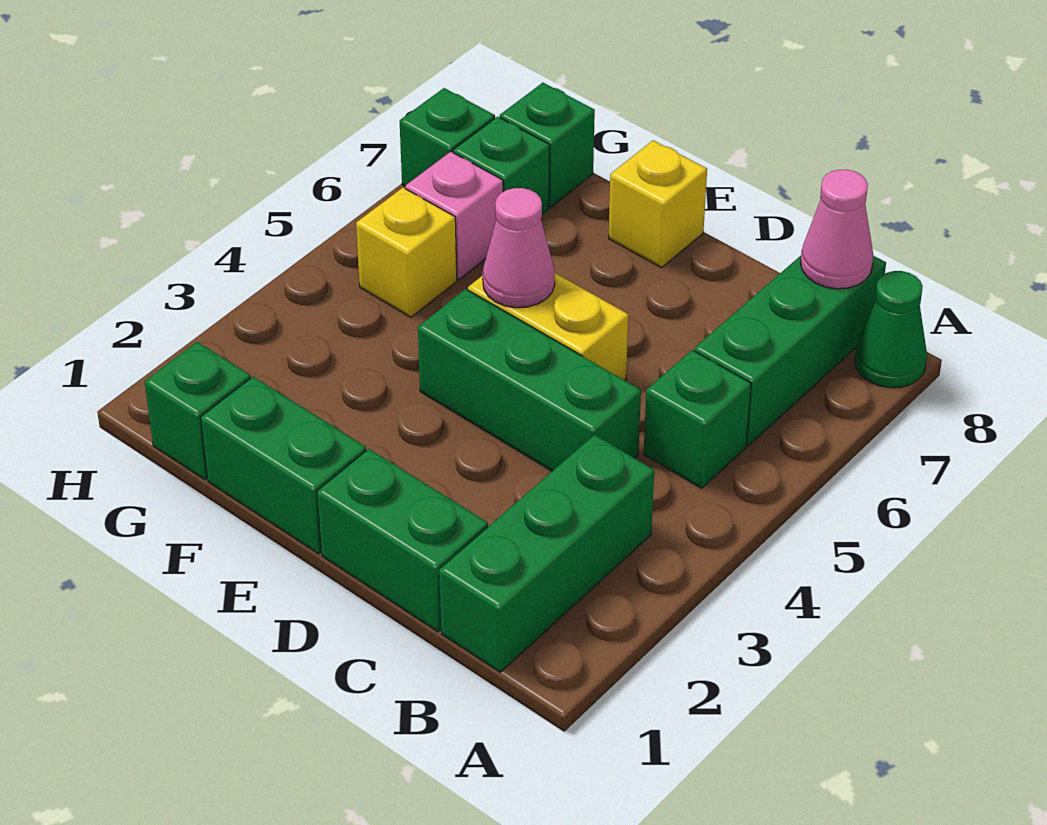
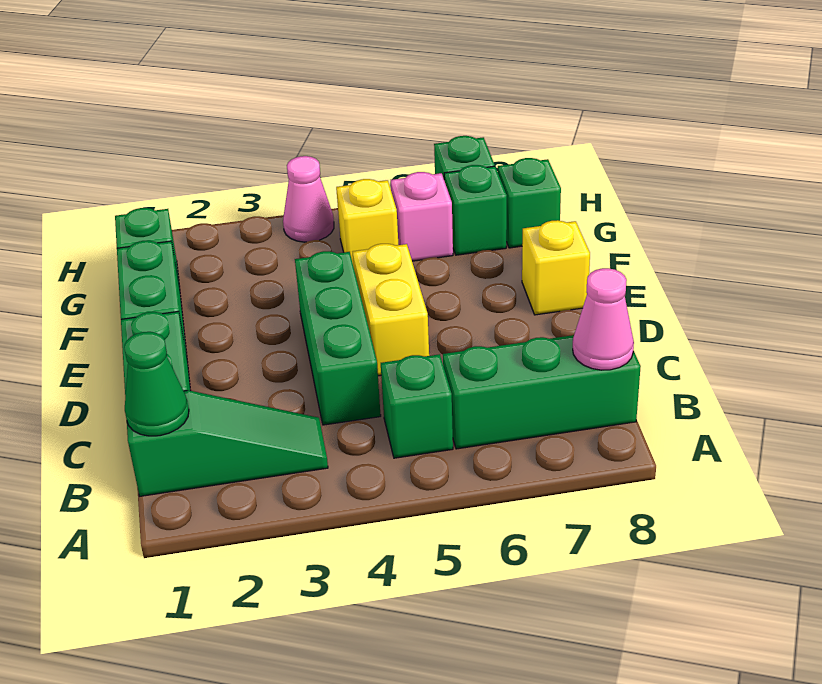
green 1x1 cone [855,271,927,388] -> green 1x1 cone moved to [124,332,189,436]
green 1x3 brick [439,435,654,672] -> green 1x3 slope [127,390,328,496]
pink 1x1 cone [483,188,555,308] -> pink 1x1 cone moved to [283,156,334,242]

